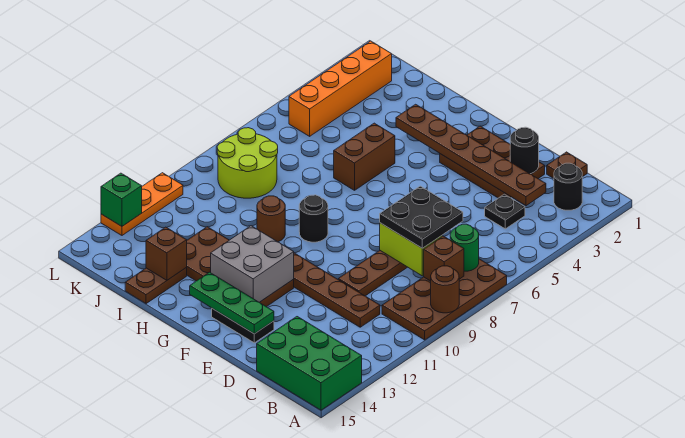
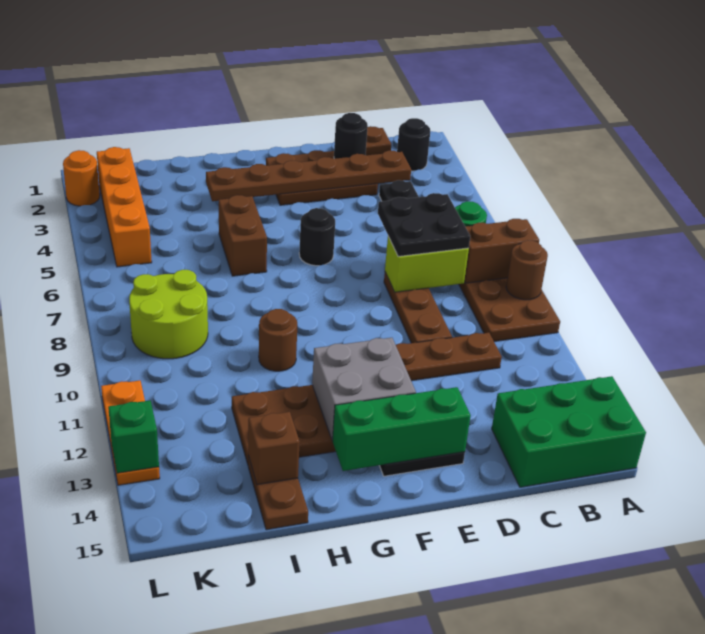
brown 1x1 brick [424,236,464,281] -> brown 1x2 brick [464,219,539,283]
green 1x3 plate [190,272,274,334] -> green 1x3 brick [332,387,471,471]
black 1x1 round brick [299,195,328,242] -> black 1x1 round brick moved to [299,208,335,266]
none -> orange 1x1 round brick [63,150,100,206]

